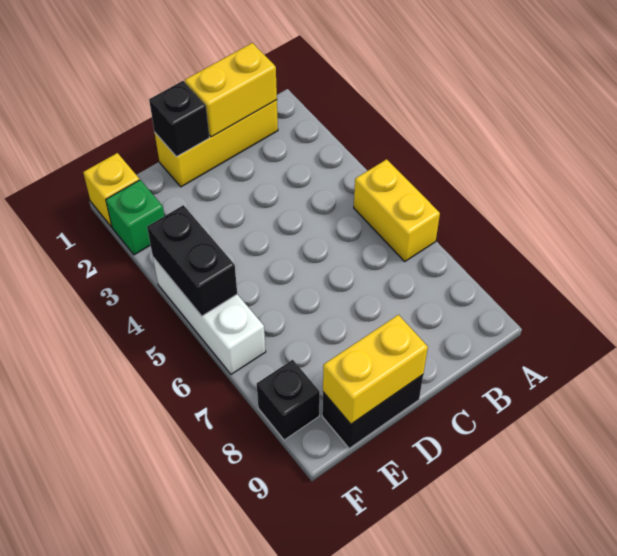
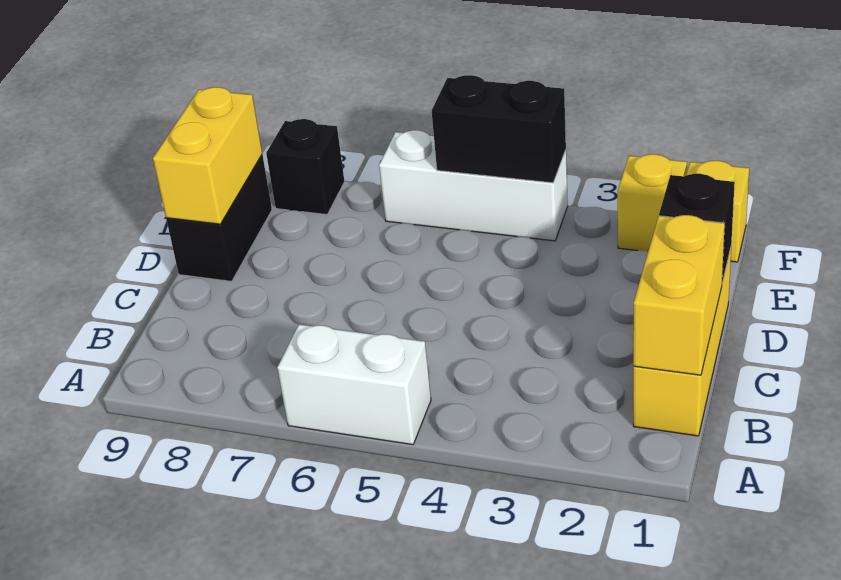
yellow 1x2 brick [354,159,440,261] -> white 1x2 brick [277,324,431,445]
green 1x1 brick [106,180,164,255] -> yellow 1x1 brick [618,154,687,251]

